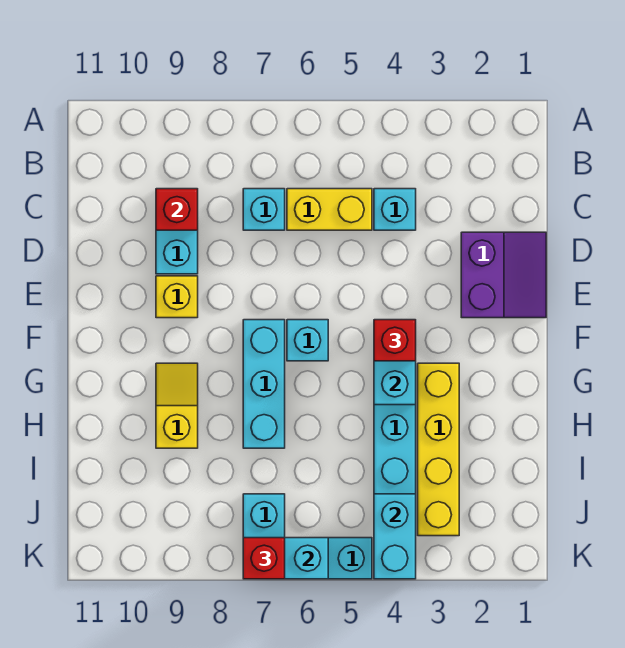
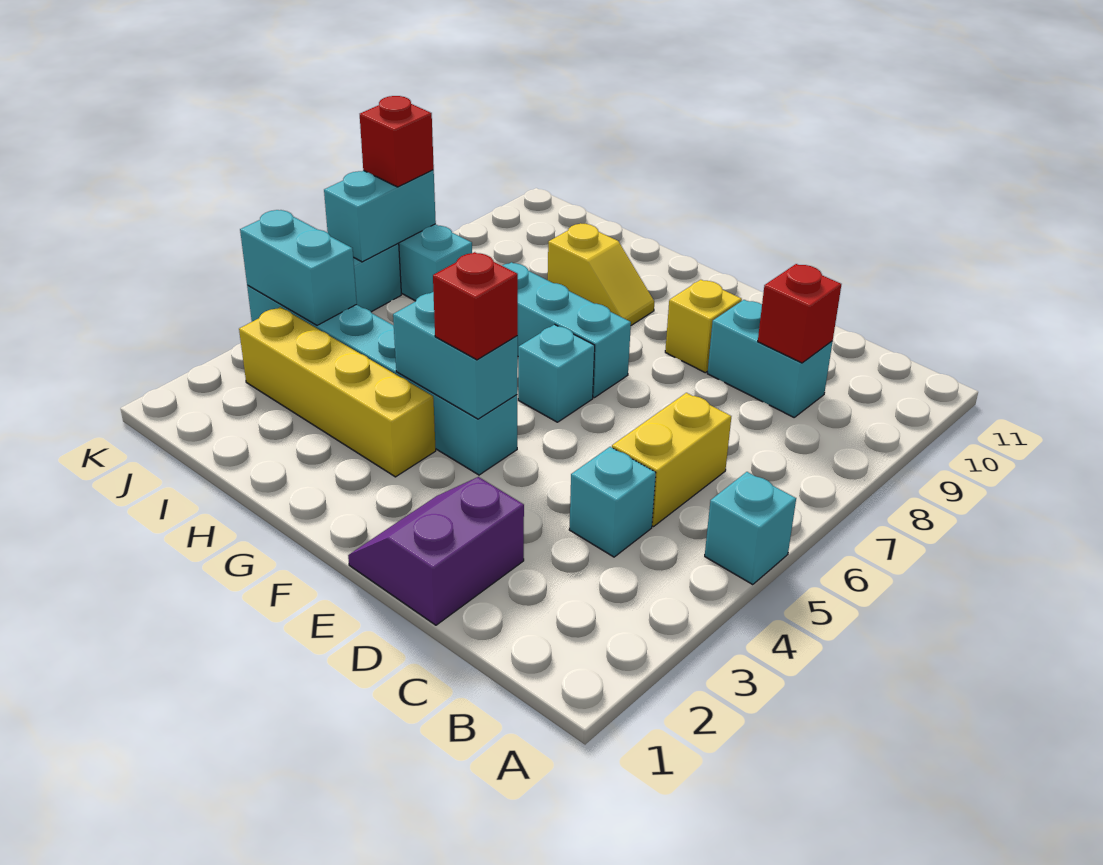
cyan 1x1 brick [243,189,285,230] -> cyan 1x1 brick moved to [705,472,796,585]
purple 2x2 slope [461,232,546,318] -> purple 2x2 slope turned to [348,477,524,625]

